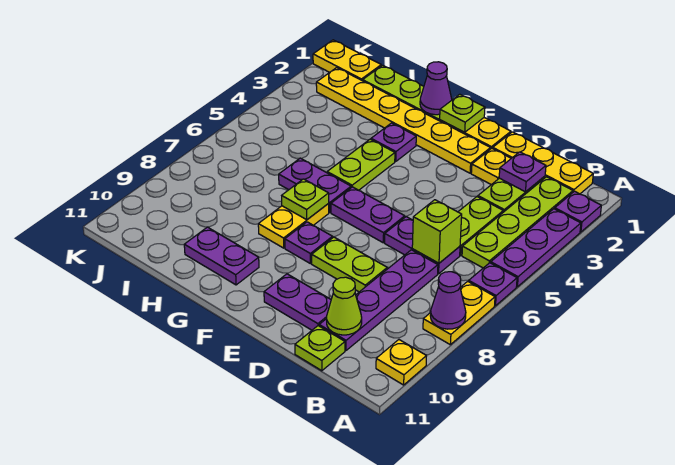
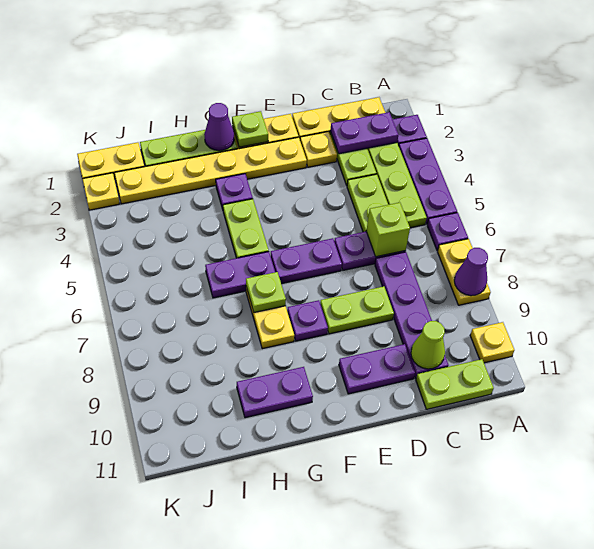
purple 1x1 plate [499,152,546,192] -> purple 1x2 plate [330,112,398,154]
lime 1x1 plate [295,326,345,371] -> lime 1x2 plate [416,359,494,409]
none -> yellow 1x1 plate [83,173,120,210]

